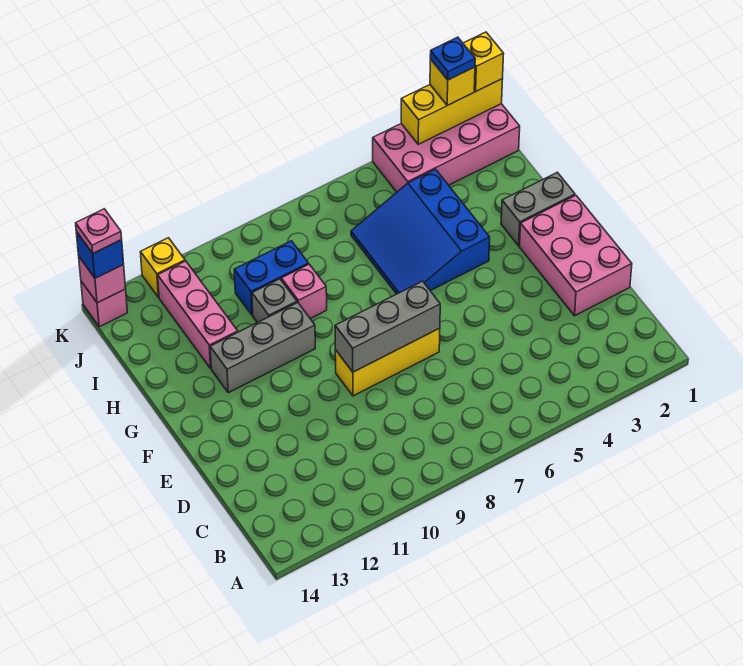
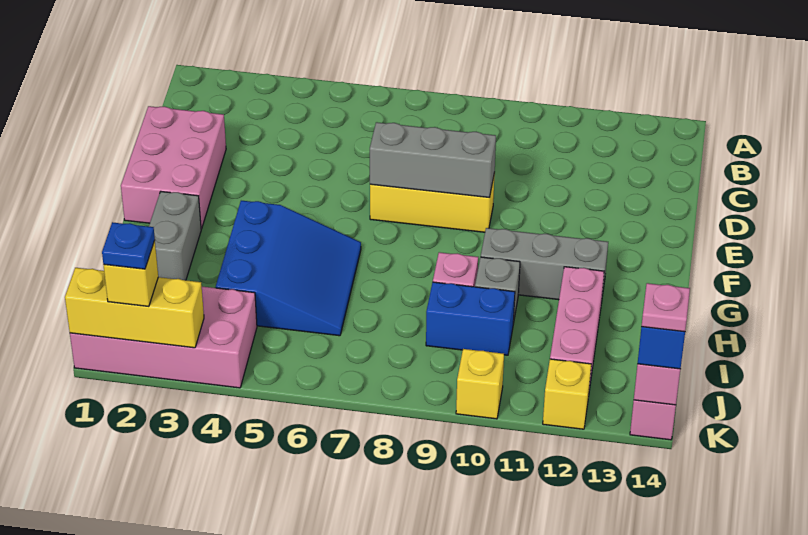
grey 1x2 brick [501,172,575,246] -> grey 1x2 brick turned to [149,192,201,280]
yellow 1x1 brick [463,32,504,91] -> yellow 1x1 brick moved to [456,349,504,419]

